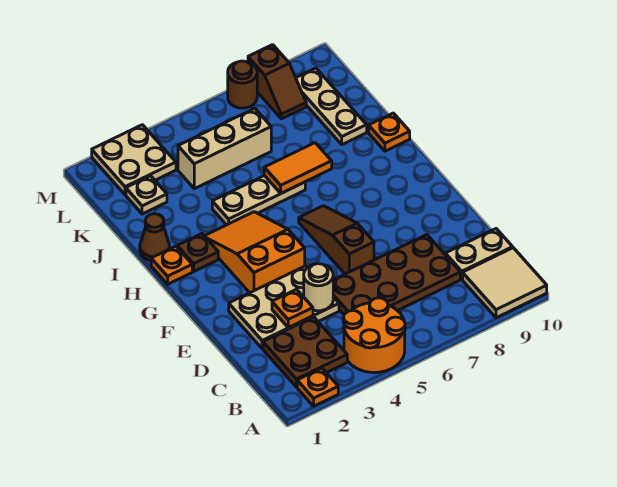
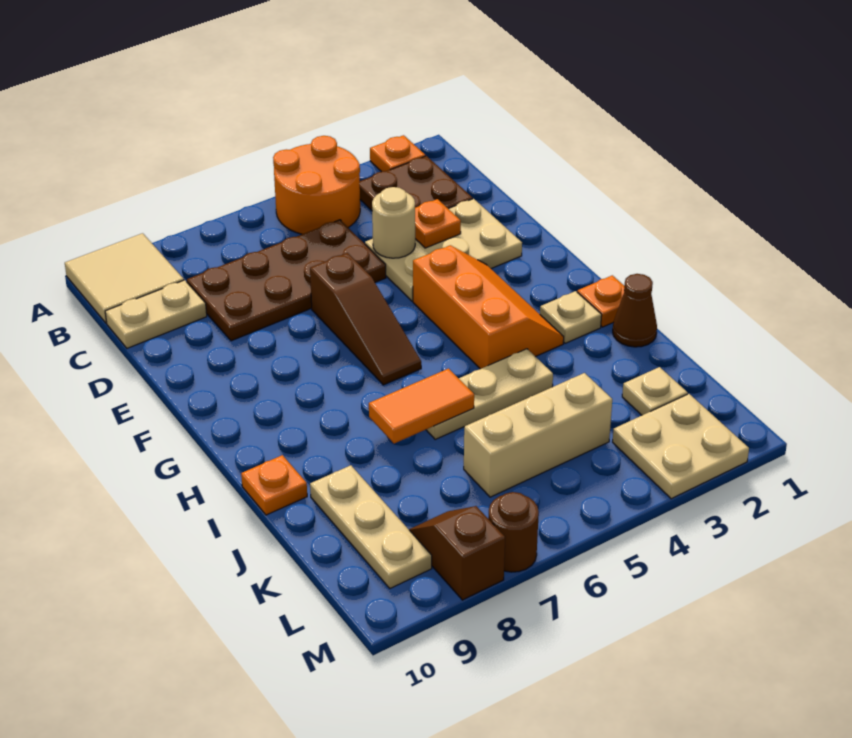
orange 2x3 slope [205,212,305,293] -> orange 2x3 slope turned to [413,245,564,369]
brown 1x1 plate [177,234,218,271] -> tan 1x1 plate [540,291,602,343]

